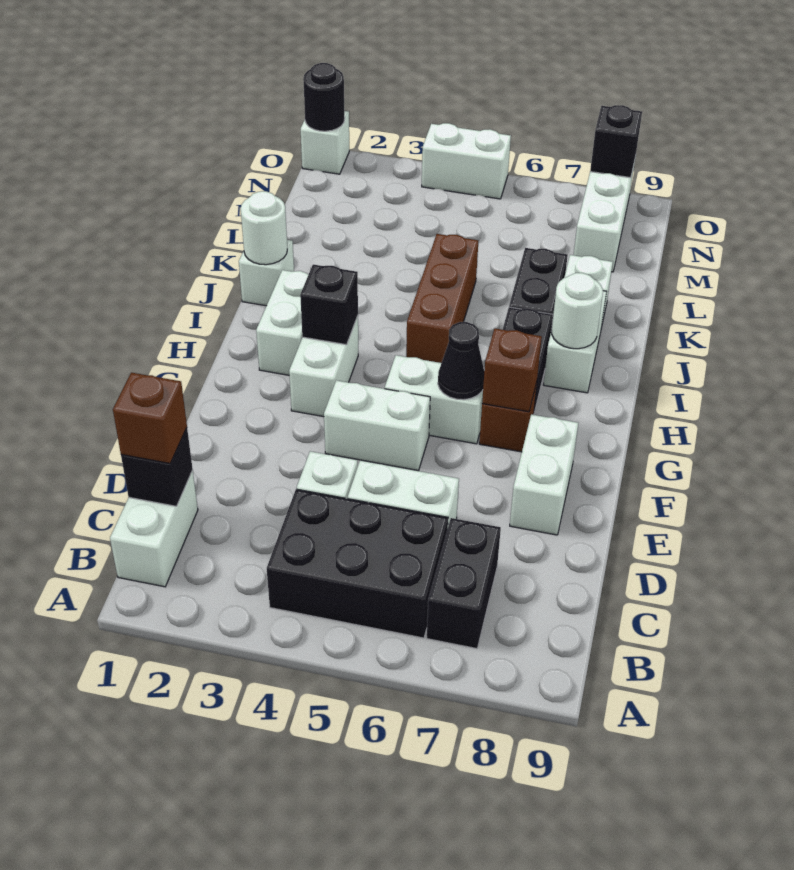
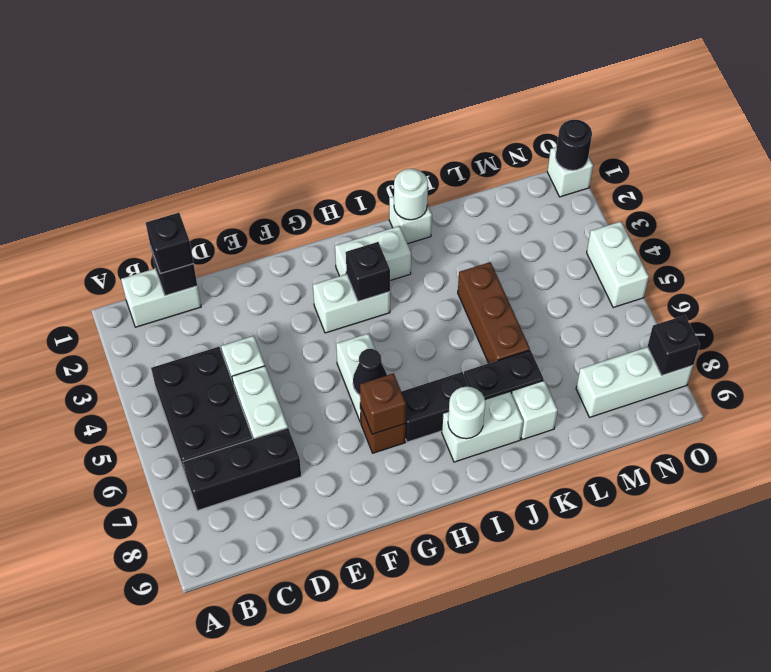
black 1x2 brick [427,518,501,649] -> black 1x3 brick [183,428,301,511]
brown 1x1 brick [113,373,187,463] -> black 1x1 brick [146,213,193,274]
white 1x2 brick [510,414,578,535] -> none
white 1x2 brick [324,380,430,471] -> none
brown 1x3 brick [406,234,478,363] -> brown 1x3 brick turned to [458,262,530,363]

